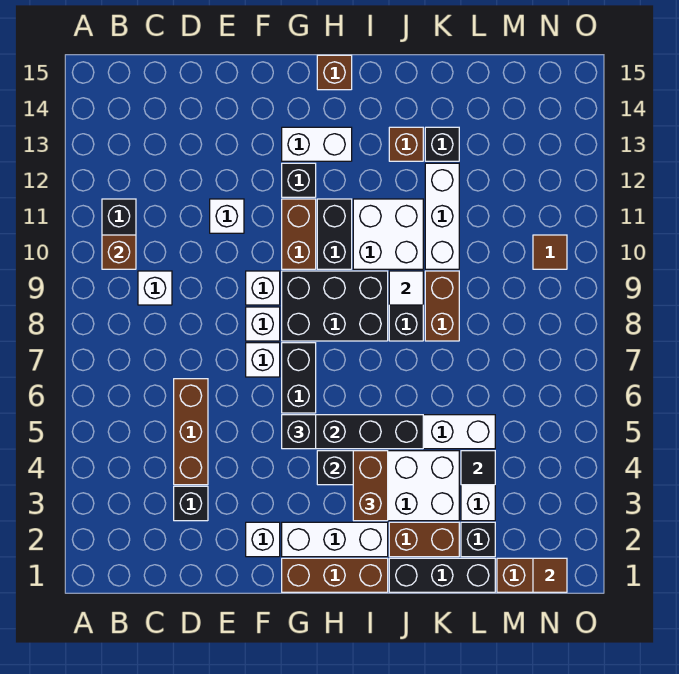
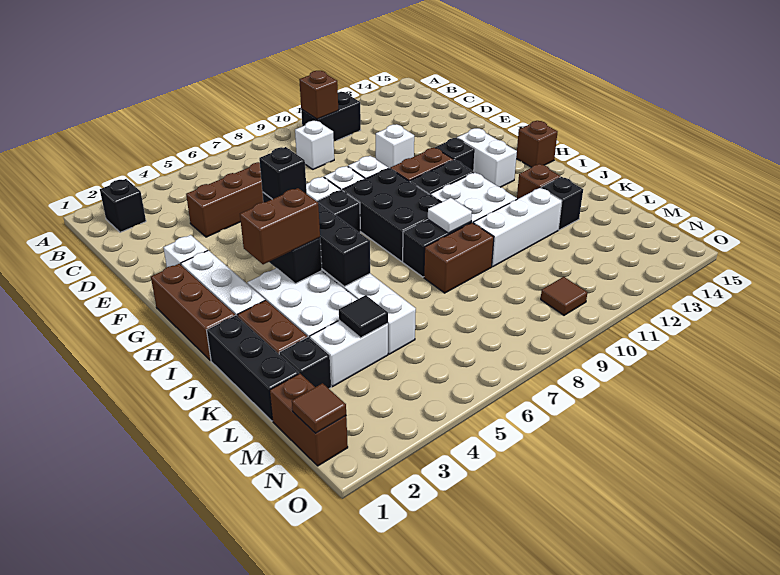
black 1x1 brick [174,486,208,521] -> black 1x1 brick moved to [100,179,146,232]

